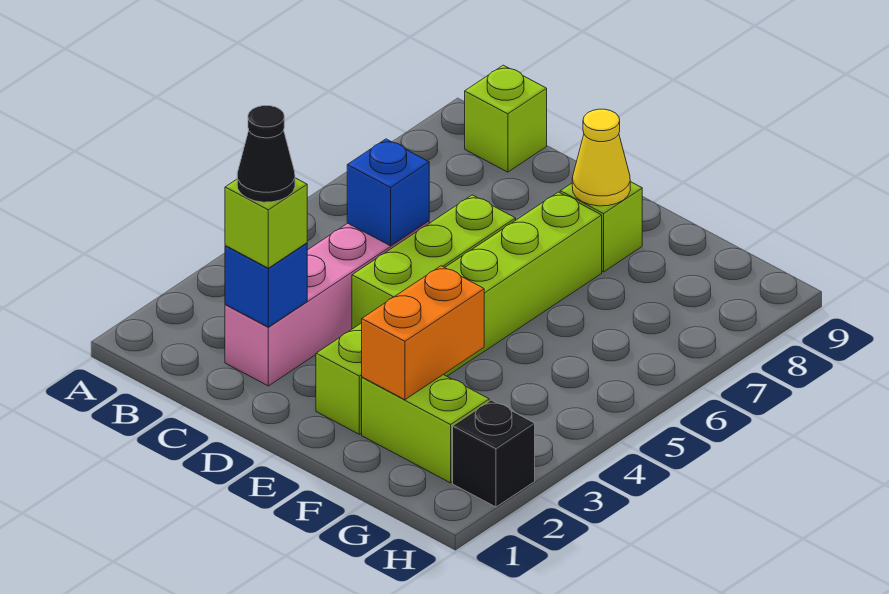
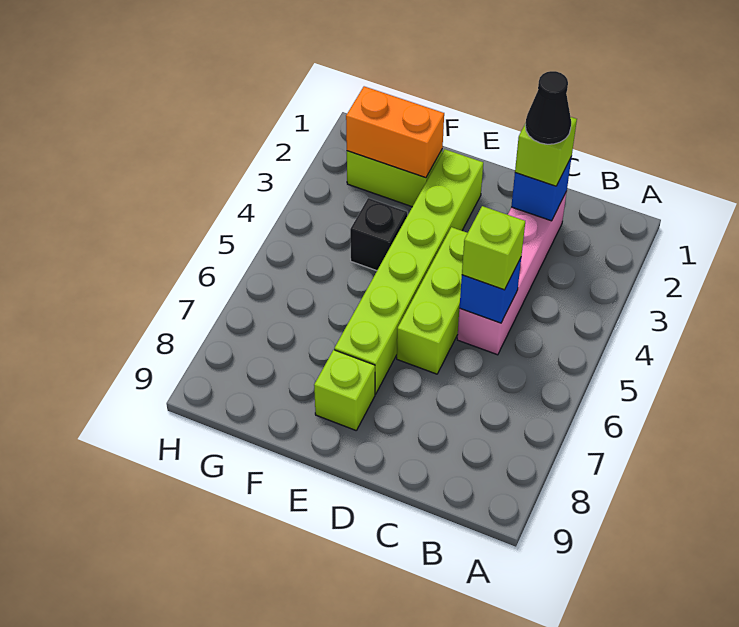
lime 1x1 brick [465,65,547,172] -> lime 1x1 brick moved to [462,206,525,290]
yellow 1x1 cone [572,109,630,206] -> none
orange 1x2 brick [362,266,484,400] -> orange 1x2 brick turned to [346,86,444,178]
black 1x1 brick [453,400,535,507] -> black 1x1 brick moved to [350,198,407,271]

